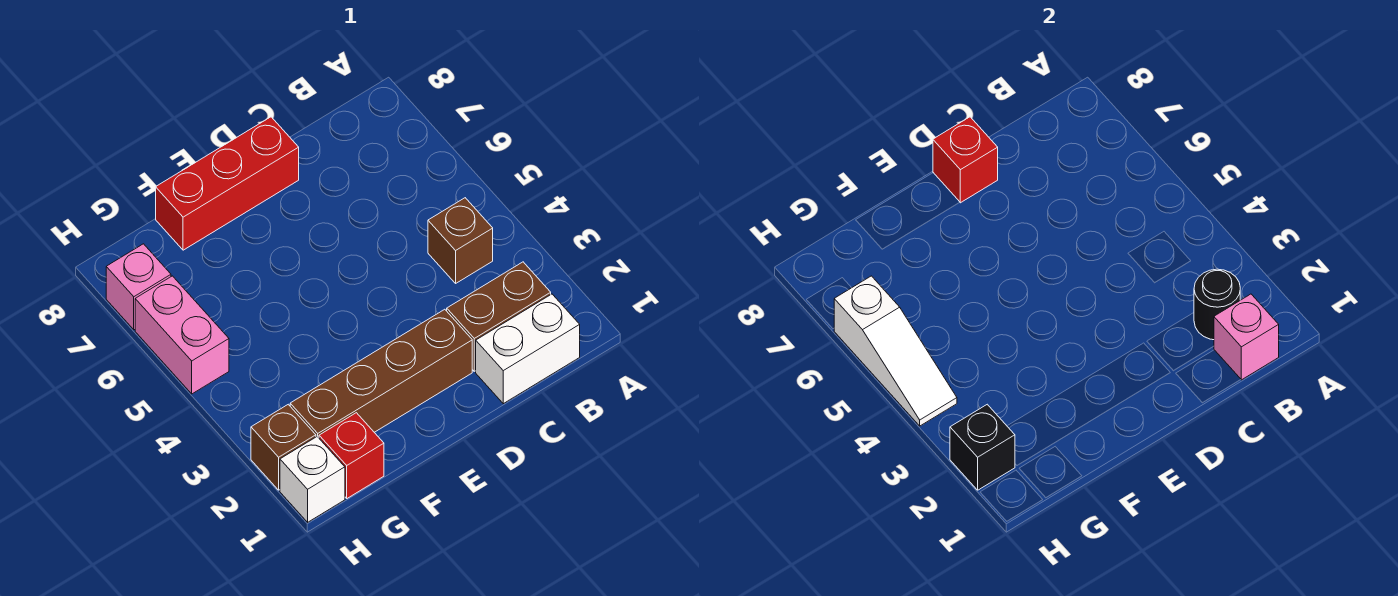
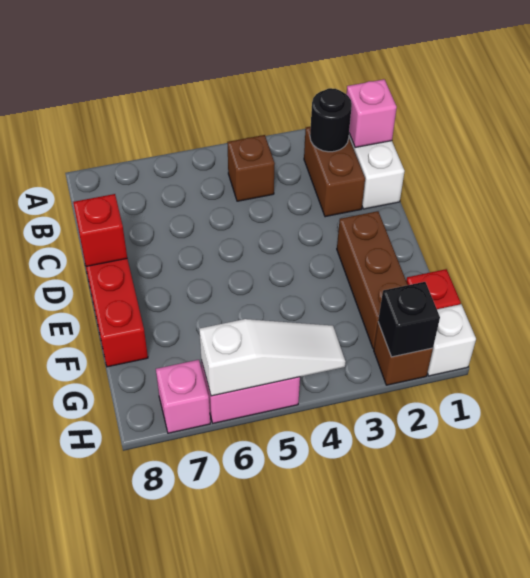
brown 1x4 brick [290,309,472,438] -> brown 1x3 brick [337,211,408,349]

